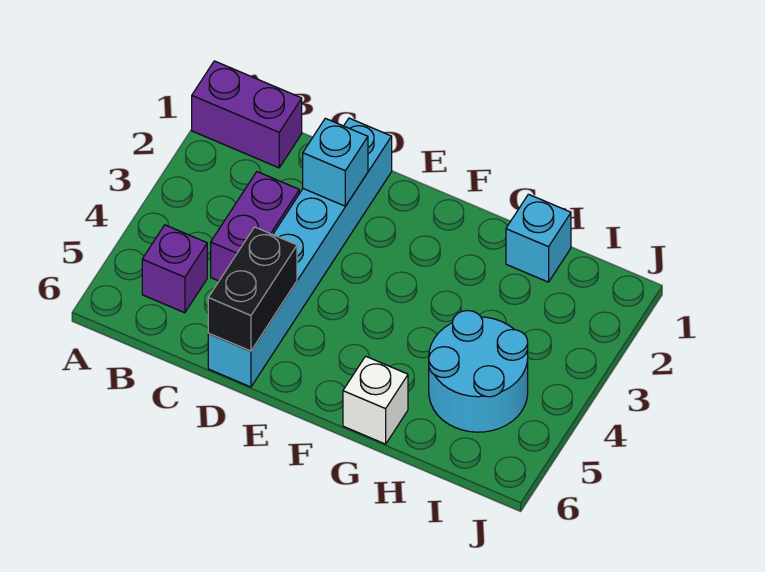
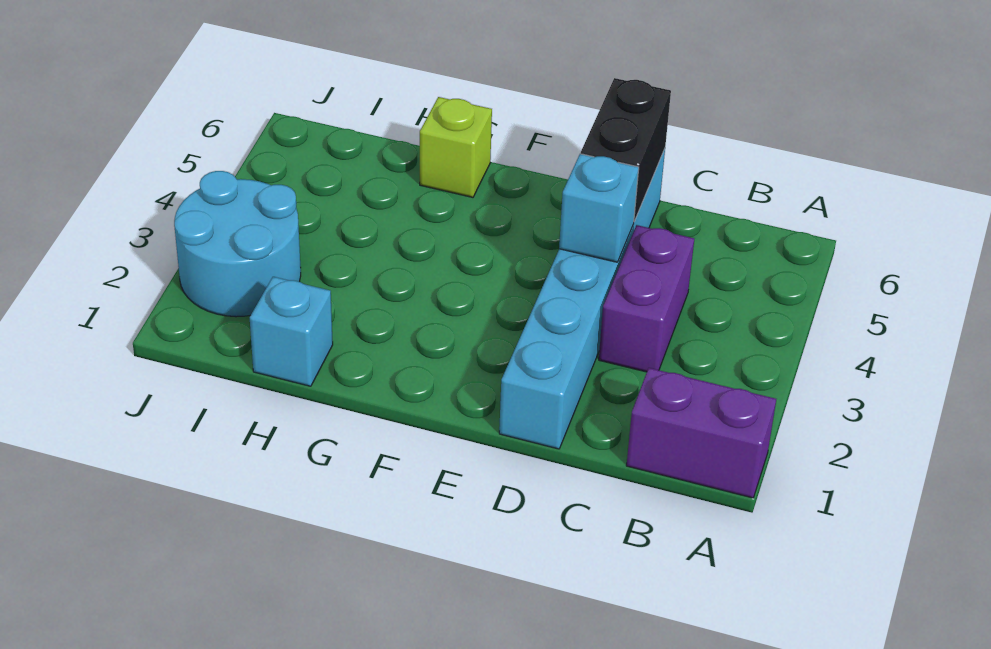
purple 1x1 brick [142,225,207,313] -> none
cyan 1x1 brick [303,118,368,206] -> cyan 1x1 brick moved to [559,154,639,262]
white 1x1 brick [343,356,408,444] -> lime 1x1 brick [420,97,492,197]
cyan 2x2 round brick [429,311,528,432] -> cyan 2x2 round brick moved to [174,171,301,317]

